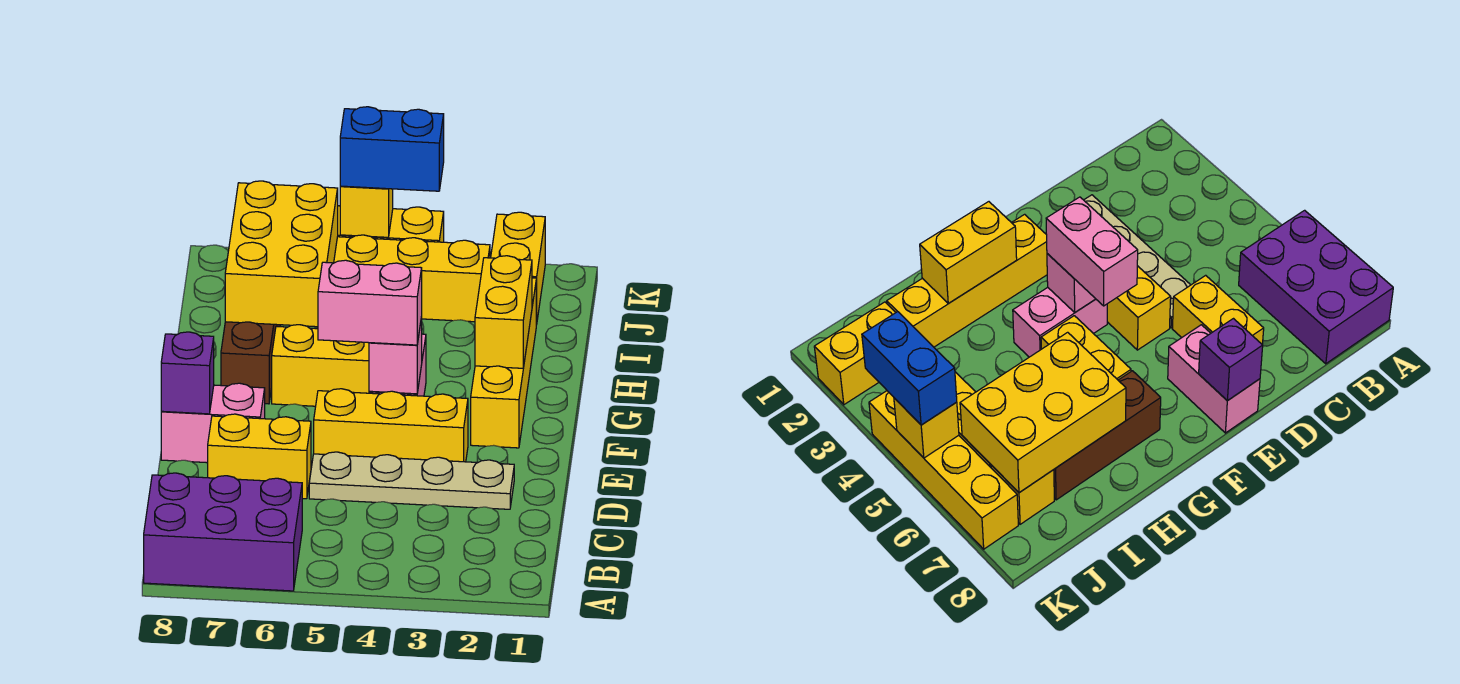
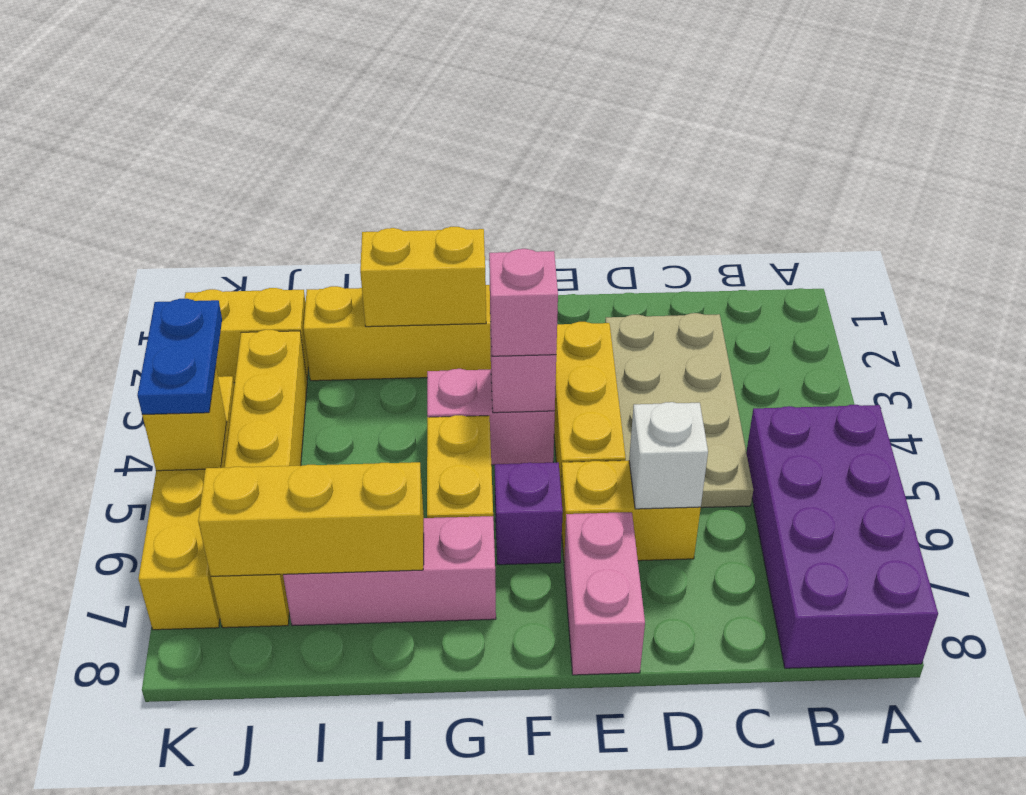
purple 2x3 brick [144,473,302,591] -> purple 2x4 brick [746,405,938,668]
tan 1x4 plate [309,452,514,509] -> tan 2x4 plate [605,313,753,508]
yellow 1x2 brick [208,414,311,499] -> yellow 1x2 brick turned to [561,461,701,561]
none -> white 1x1 brick [629,402,708,509]
purple 1x1 brick [161,332,214,414] -> purple 1x1 brick moved to [495,462,563,565]
pink 1x2 brick [318,260,422,345] -> pink 1x1 brick [489,249,558,356]
brown 1x3 brick [221,322,281,404] -> pink 1x3 brick [283,516,496,626]
yellow 2x3 brick [225,181,338,327] -> yellow 1x3 brick [198,462,424,576]
blue 1x2 brick [340,107,444,191] -> blue 1x2 plate [137,299,222,414]

